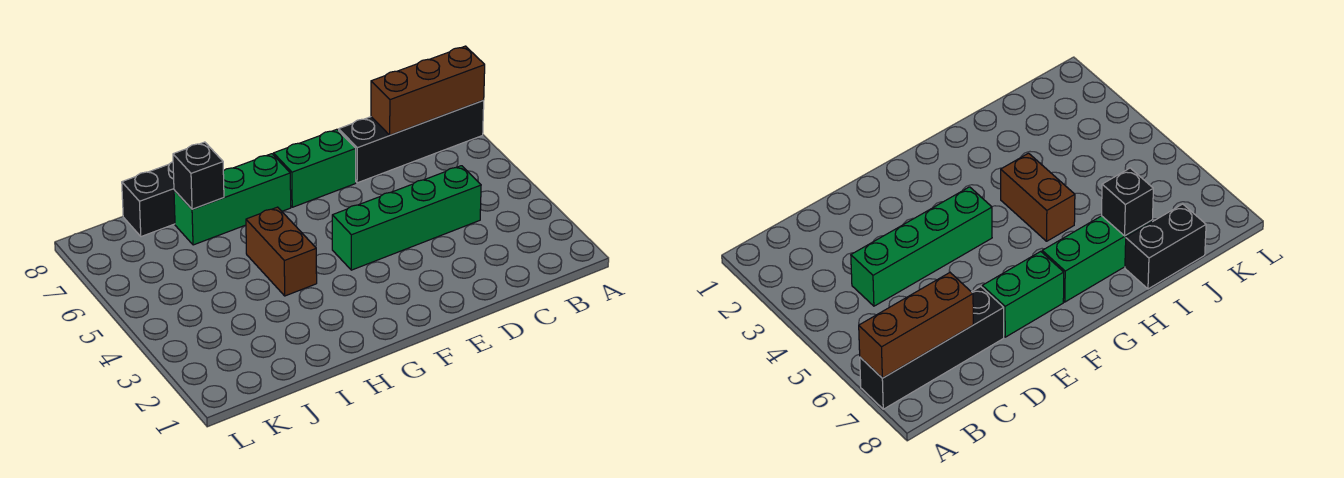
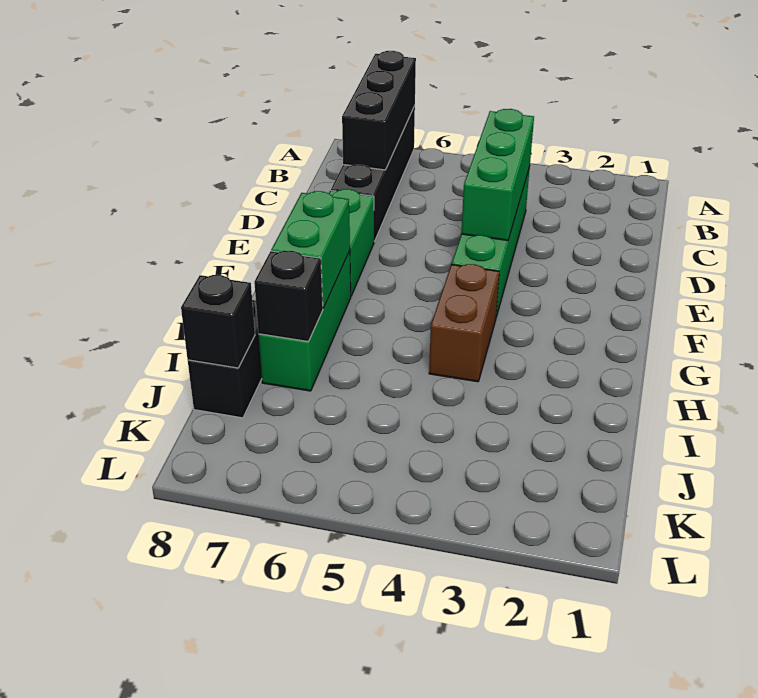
brown 1x3 brick [371,46,485,135] -> black 1x3 brick [342,51,416,170]
none -> green 1x3 brick [461,109,534,240]
none -> green 1x2 brick [271,191,350,308]
brown 1x2 brick [246,207,317,296] -> brown 1x2 brick turned to [429,264,499,382]
none -> black 1x1 brick [181,275,255,368]

